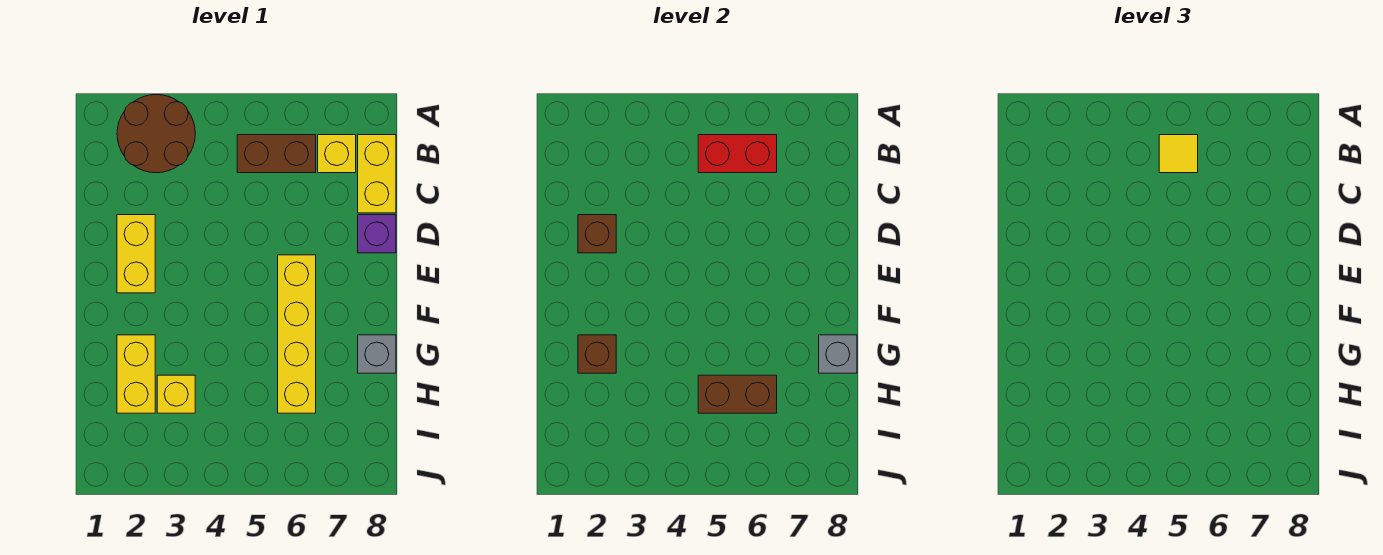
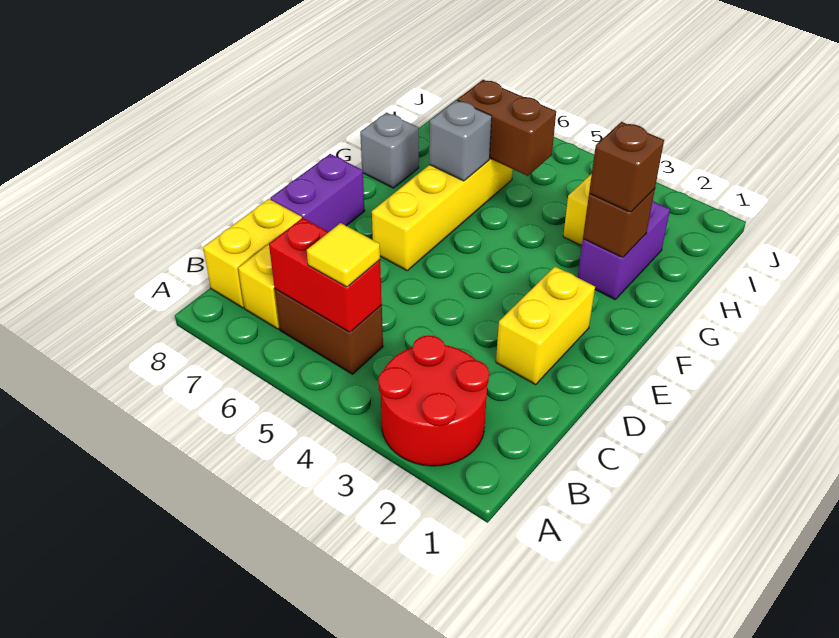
brown 2x2 round brick [117,95,195,173] -> red 2x2 round brick [379,335,489,466]
brown 1x1 brick [578,215,616,253] -> brown 1x1 brick moved to [589,122,664,212]
purple 1x1 brick [358,215,396,253] -> purple 1x2 brick [270,154,365,232]
yellow 1x2 brick [117,335,155,413] -> purple 1x2 brick [578,201,670,299]
grey 1x1 brick [819,335,857,373] -> grey 1x1 brick moved to [429,100,492,181]

